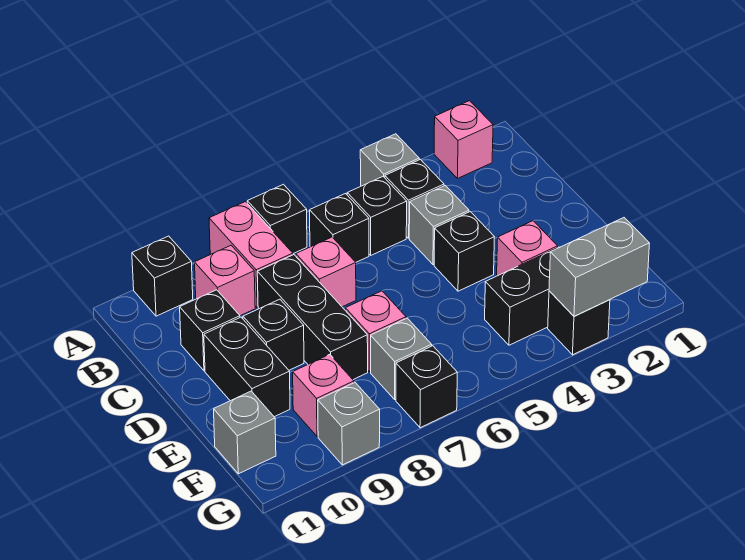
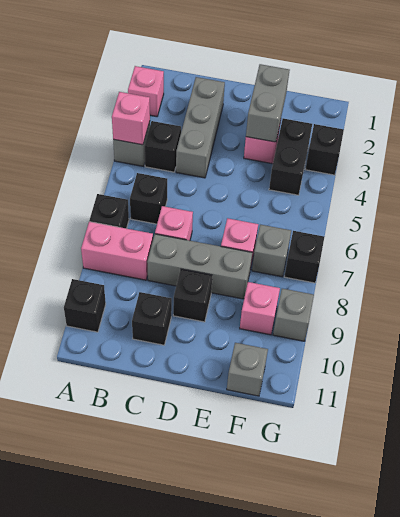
black 1x1 brick [347,177,407,255] -> none
pink 1x1 brick [195,245,255,316] -> pink 1x1 brick moved to [112,92,150,145]
grey 1x1 brick [409,186,469,265] -> grey 1x3 brick [176,77,225,178]
black 1x3 brick [257,255,368,380] -> grey 1x3 brick [147,234,252,299]
black 1x1 brick [434,212,494,291] -> none
black 1x2 brick [204,317,290,417] -> none
grey 1x2 brick [549,218,649,316] -> grey 1x2 brick moved to [246,64,290,142]

